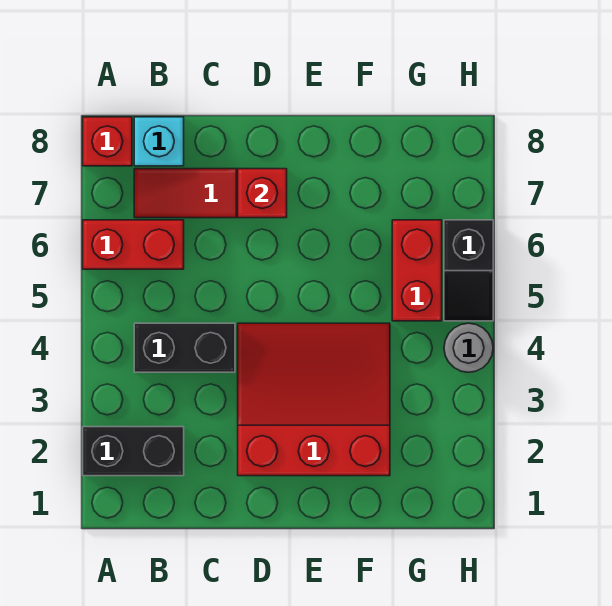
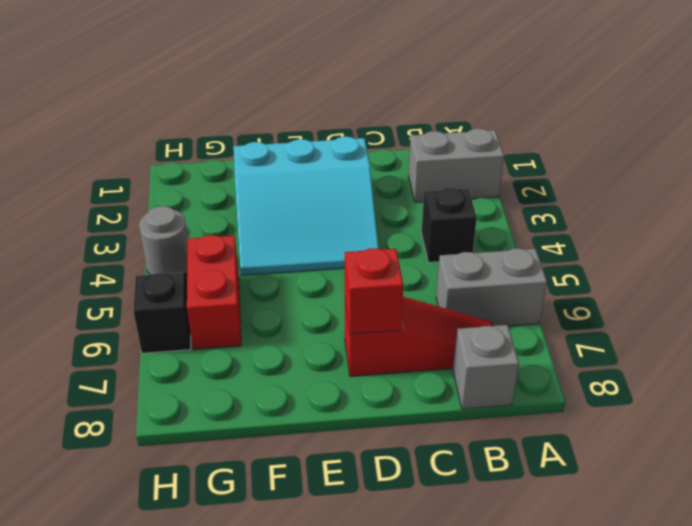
black 1x2 brick [83,427,184,476] -> grey 1x2 brick [409,128,504,202]
red 1x2 brick [83,220,184,269] -> grey 1x2 brick [436,248,547,326]
red 1x1 brick [83,117,132,166] -> none
black 1x2 brick [134,323,235,372] -> black 1x1 brick [421,188,477,262]
cyan 1x1 brick [134,117,184,166] -> grey 1x1 brick [453,325,519,409]
red 3x3 slope [238,323,390,476] -> cyan 3x3 slope [234,136,379,276]

